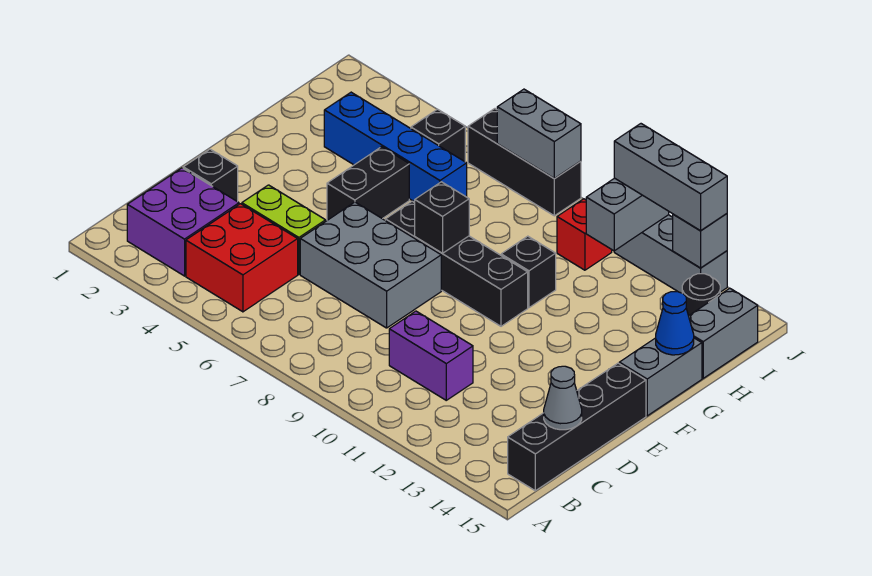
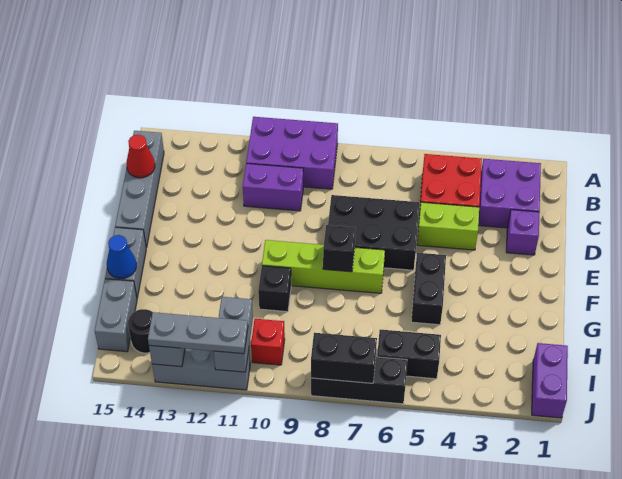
none -> purple 2x3 brick [246,117,338,189]
black 1x4 brick [508,363,646,491] -> grey 1x4 brick [115,131,164,247]
grey 1x1 cone [544,366,582,430] -> red 1x1 cone [127,135,155,178]
black 1x1 brick [183,149,238,202] -> purple 1x1 brick [506,210,540,255]
grey 2x3 brick [300,202,441,328] -> black 2x3 brick [328,195,419,270]
black 1x4 brick [385,201,528,326] -> lime 1x4 brick [262,240,385,293]
blue 1x4 brick [324,92,467,202] -> none
none -> purple 1x2 brick [532,343,568,418]
black 1x1 brick [411,109,465,162] -> black 1x2 brick [377,329,441,379]
grey 1x2 brick [497,89,581,179] -> black 1x2 brick [311,333,377,383]
grey 1x3 brick [614,124,727,231] -> grey 1x3 plate [148,312,248,354]

